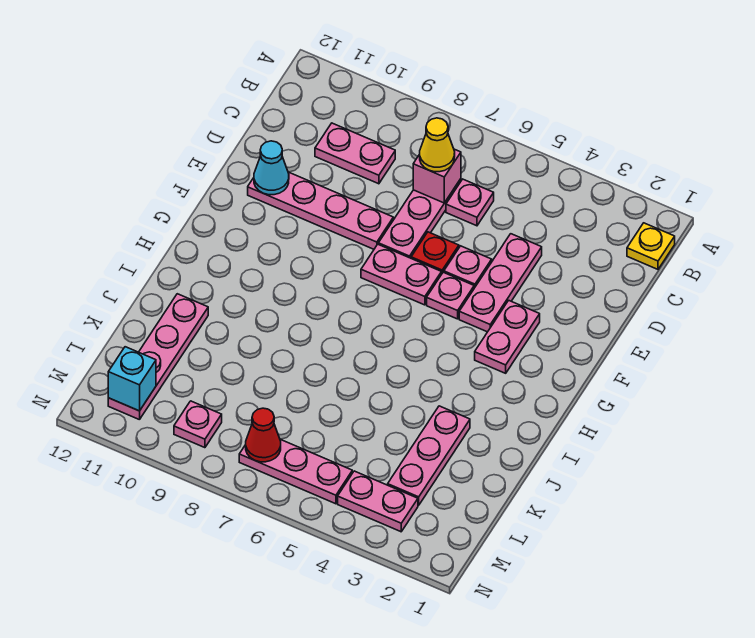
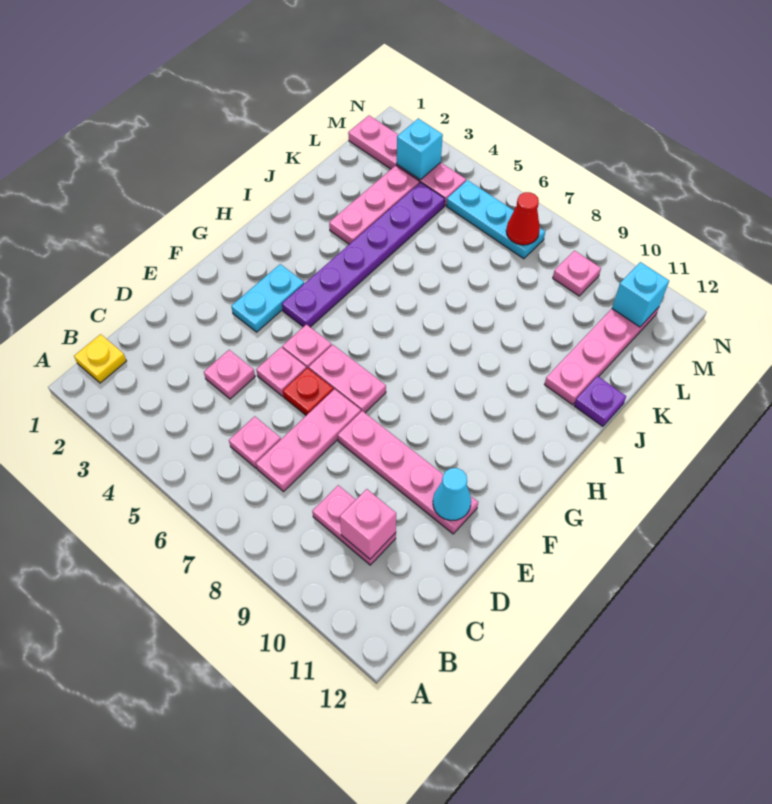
pink 1x1 brick [413,149,461,203] -> pink 1x1 brick moved to [340,489,396,559]
yellow 1x1 cone [420,118,455,172] -> none
pink 1x3 plate [459,234,542,332] -> pink 1x1 plate [204,350,255,399]
pink 1x2 plate [475,300,540,373] -> cyan 1x2 plate [231,264,304,332]
none -> purple 1x6 plate [282,182,445,327]
none -> purple 1x1 plate [574,376,626,426]
pink 1x2 plate [338,471,418,532] -> pink 1x4 plate [348,116,466,206]
none -> cyan 1x1 brick [397,119,443,180]
pink 1x3 plate [239,439,352,504] -> cyan 1x3 plate [446,180,545,259]

